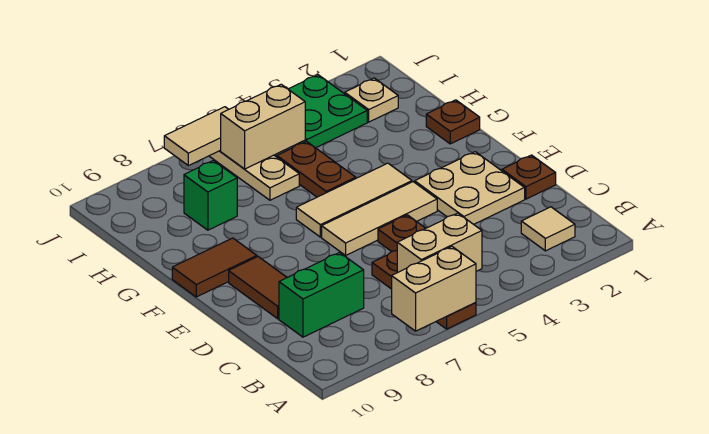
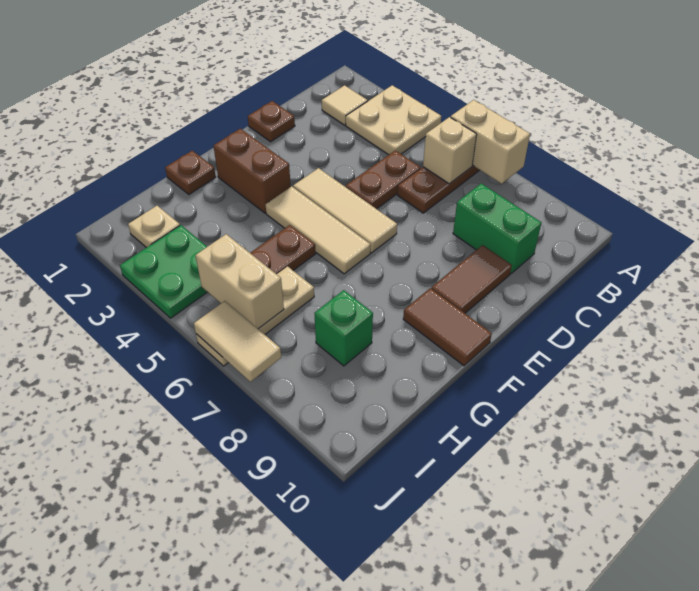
tan 1x2 brick [397,213,482,273] -> tan 1x1 brick [423,117,477,184]
tan 2x2 plate [415,152,525,224] -> tan 2x2 plate moved to [346,85,441,155]
none -> brown 1x2 brick [214,129,291,213]

